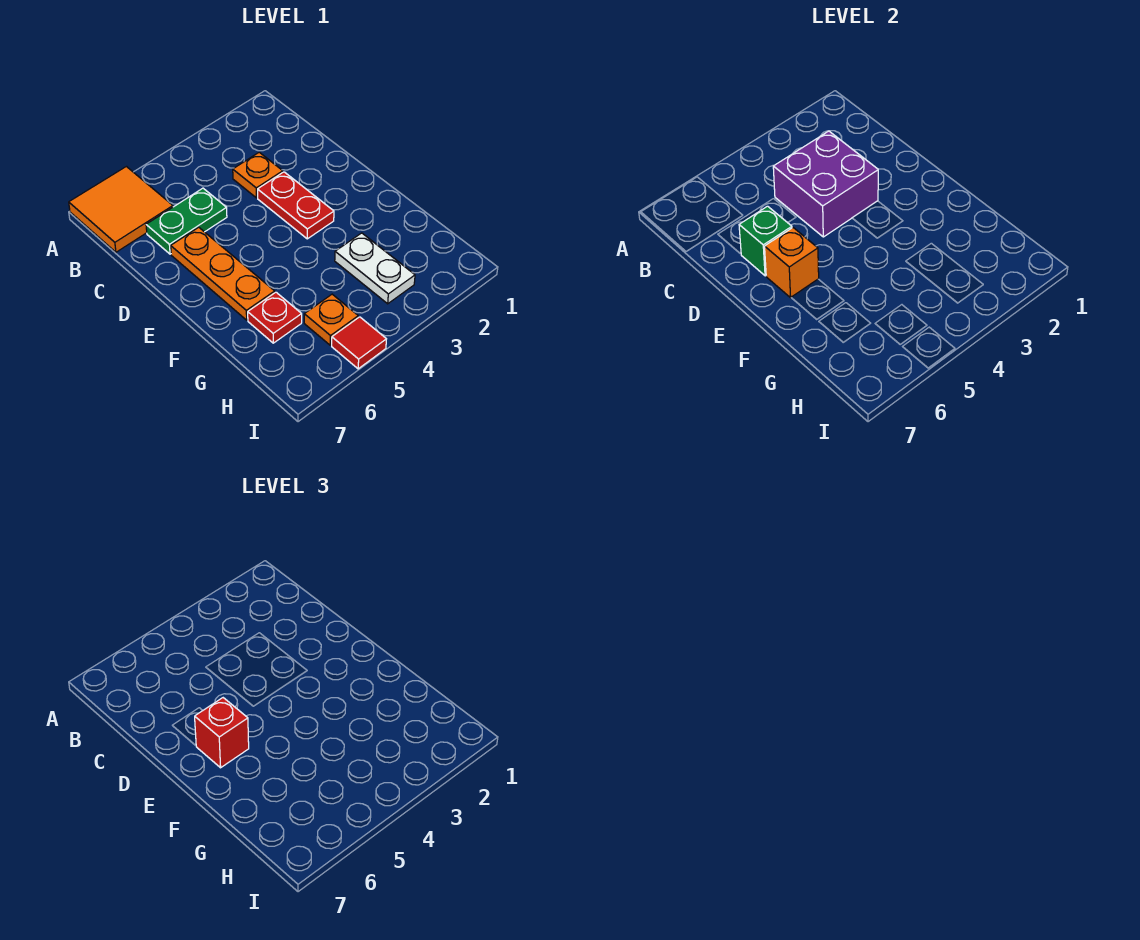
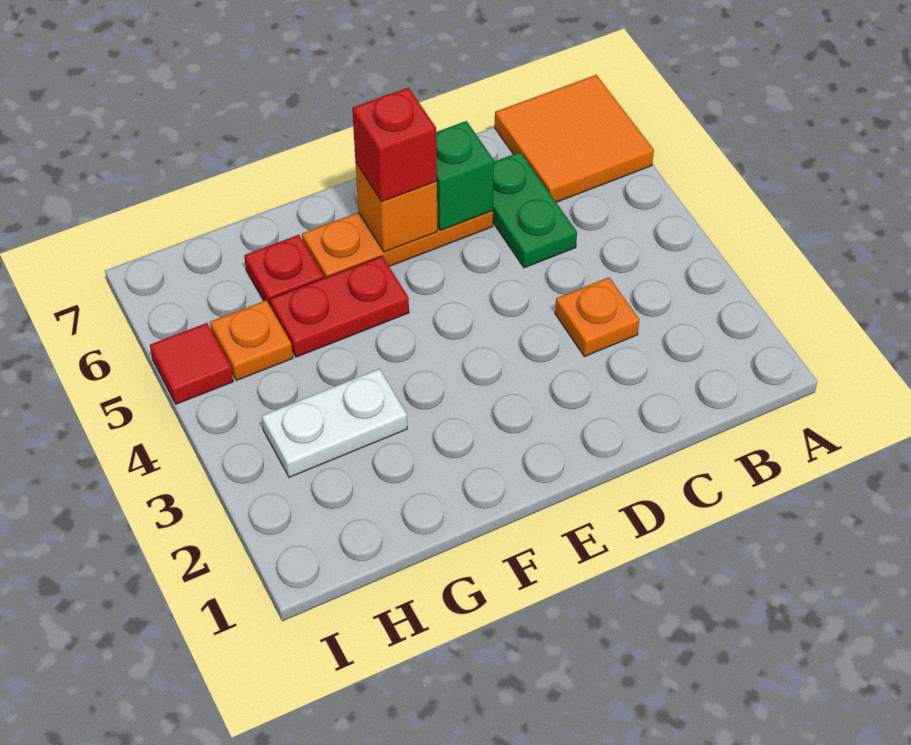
purple 2x2 brick [773,131,878,237] -> none
red 1x2 plate [258,172,334,239] -> red 1x2 plate moved to [269,256,409,357]

